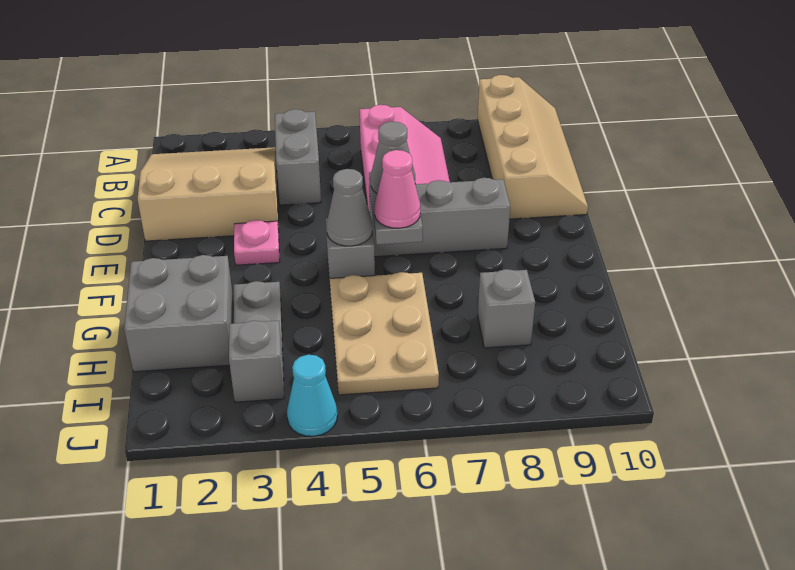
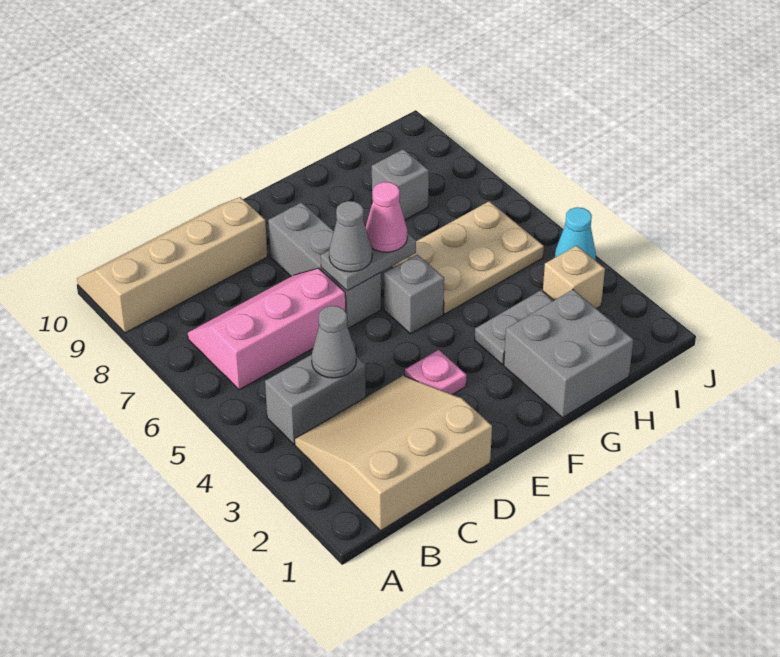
tan 3x3 slope [138,147,279,241] -> tan 3x3 slope turned to [295,376,492,530]
grey 1x1 cone [326,169,372,246] -> grey 1x1 cone moved to [312,306,356,378]
grey 1x1 brick [229,321,284,402] -> tan 1x1 brick [543,246,605,309]

